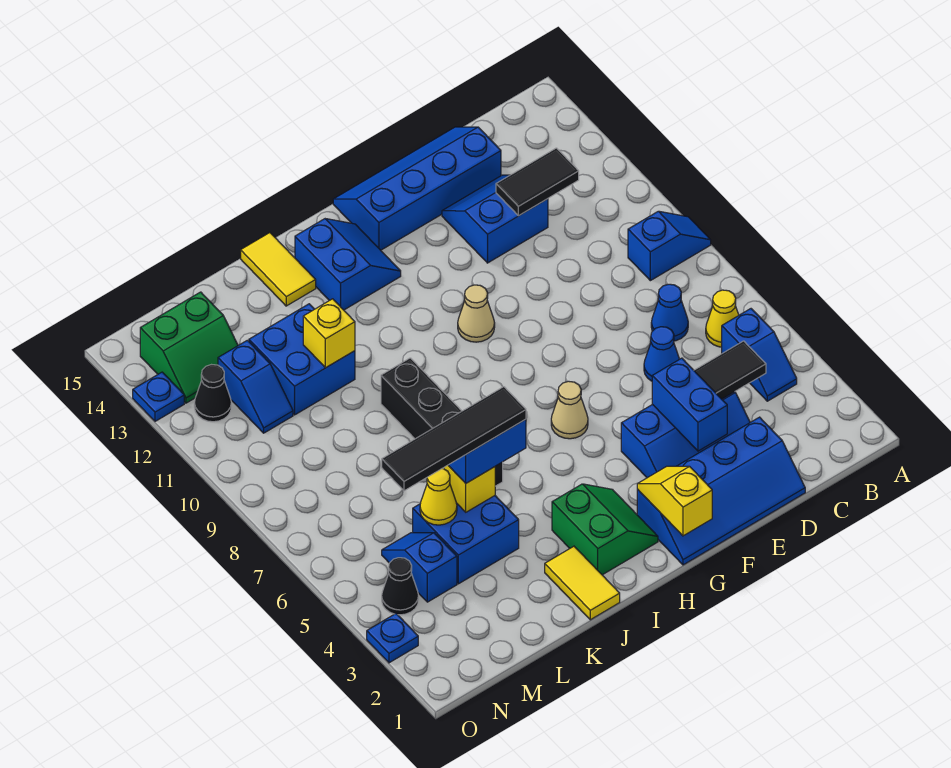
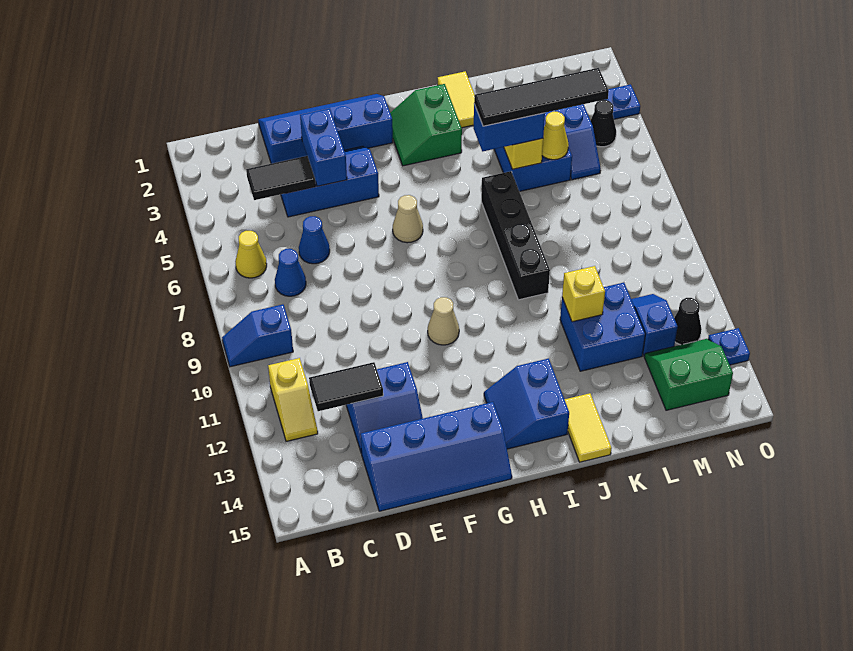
blue 1x2 slope [722,309,797,401] -> none
yellow 1x2 slope [637,466,712,536] -> yellow 1x2 slope moved to [268,358,318,441]

